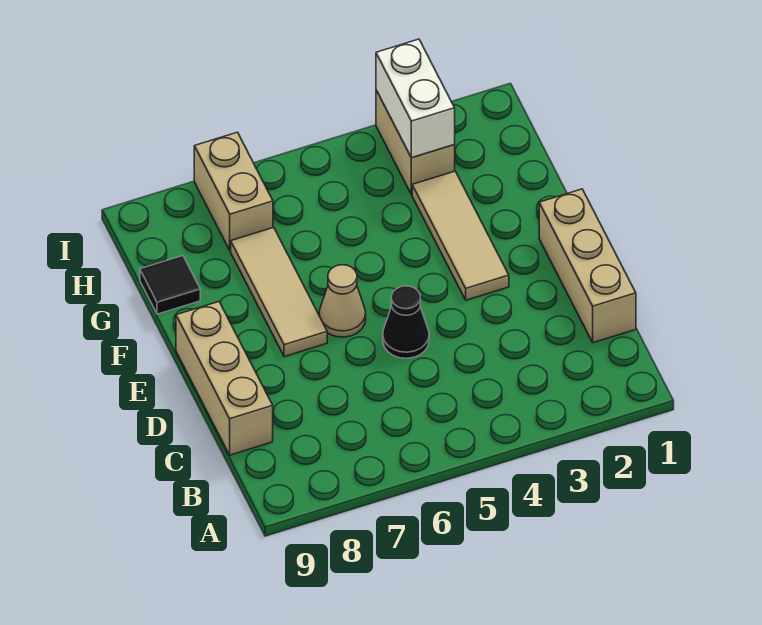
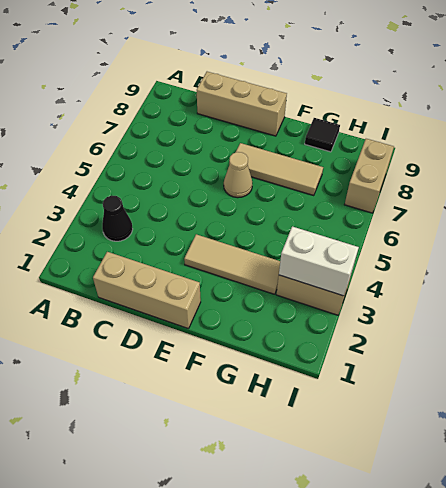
black 1x1 cone [383,286,429,358] -> black 1x1 cone moved to [102,196,133,241]
tan 1x2 brick [194,132,273,251] -> tan 1x2 brick turned to [345,139,394,213]

